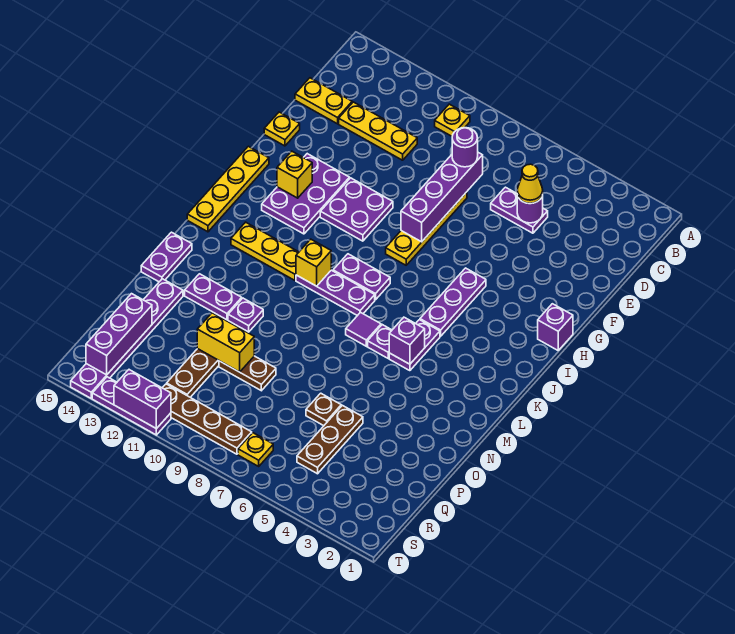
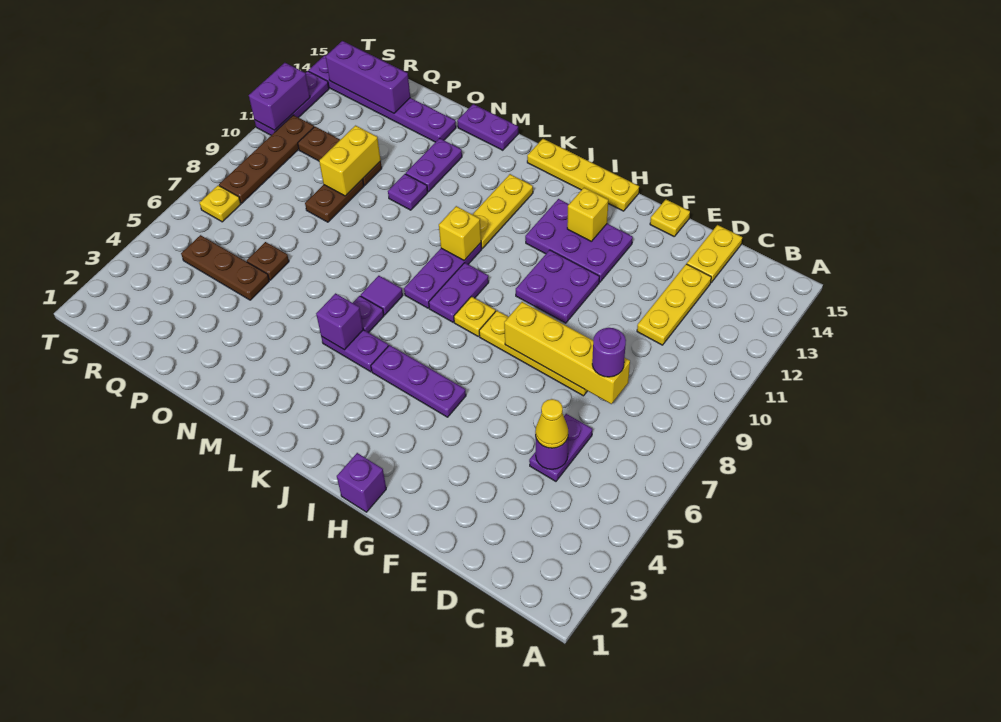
yellow 1x1 plate [435,104,470,136] -> yellow 1x1 plate moved to [454,297,496,336]
purple 1x4 brick [401,153,483,242] -> yellow 1x4 brick [504,302,630,404]

